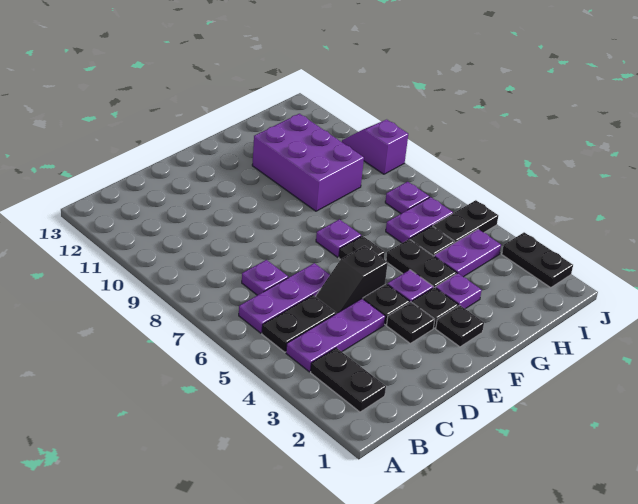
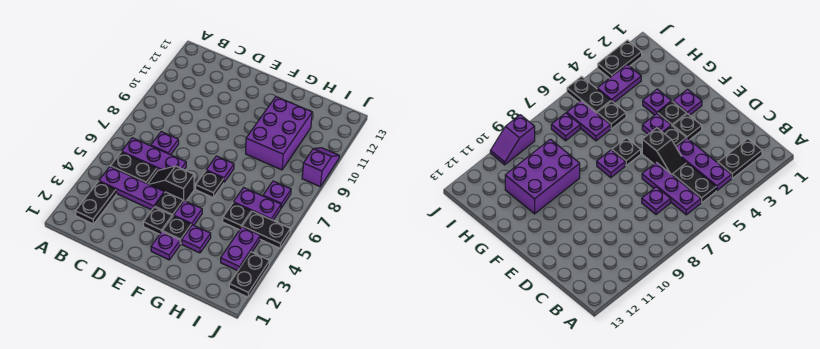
black 1x1 plate [436,305,484,347] -> purple 1x1 plate [151,232,180,260]
black 1x2 plate [386,239,456,288] -> none
purple 1x2 plate [434,229,501,277] -> purple 1x2 plate turned to [221,227,260,271]

